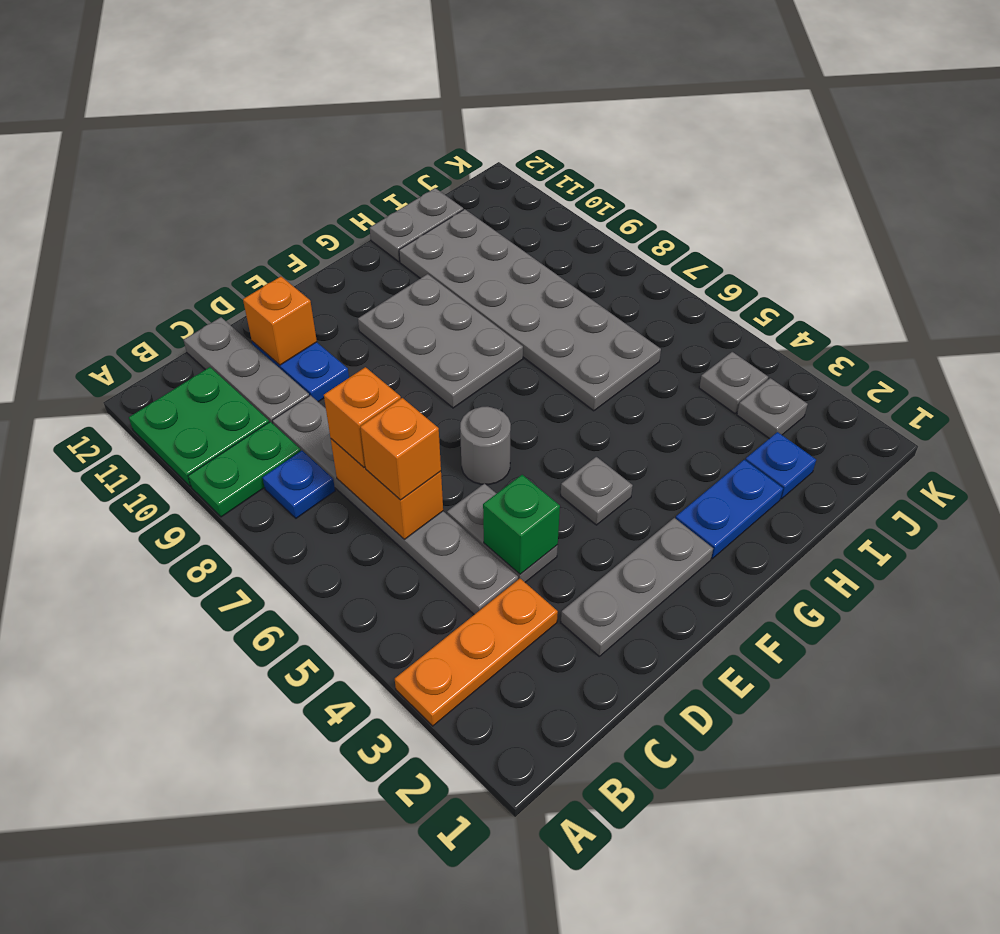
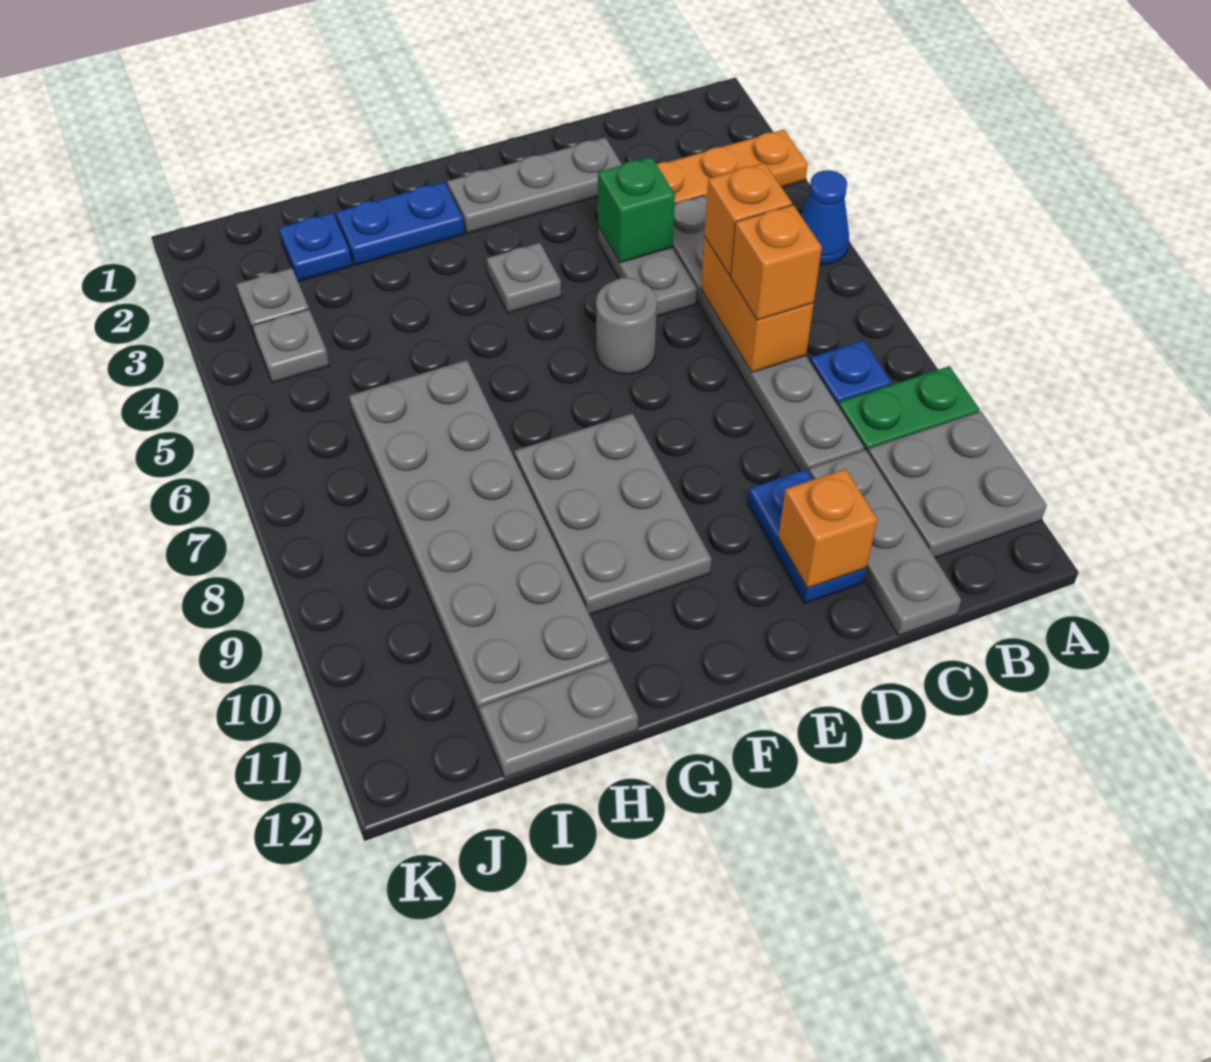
none -> blue 1x1 cone [801,170,849,265]
green 2x2 plate [129,367,269,486] -> grey 2x2 plate [868,411,1047,558]

